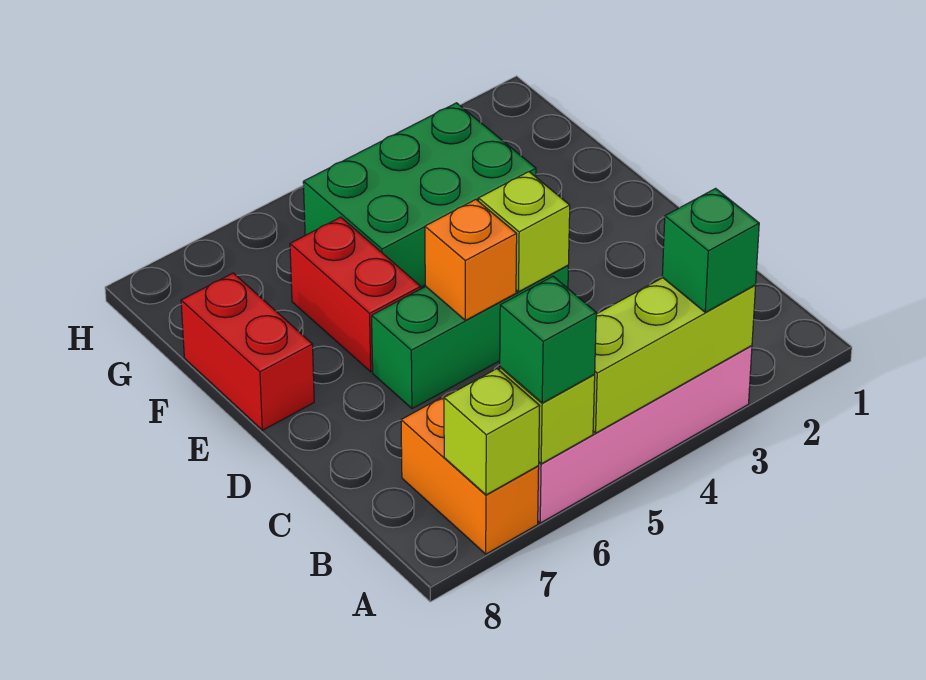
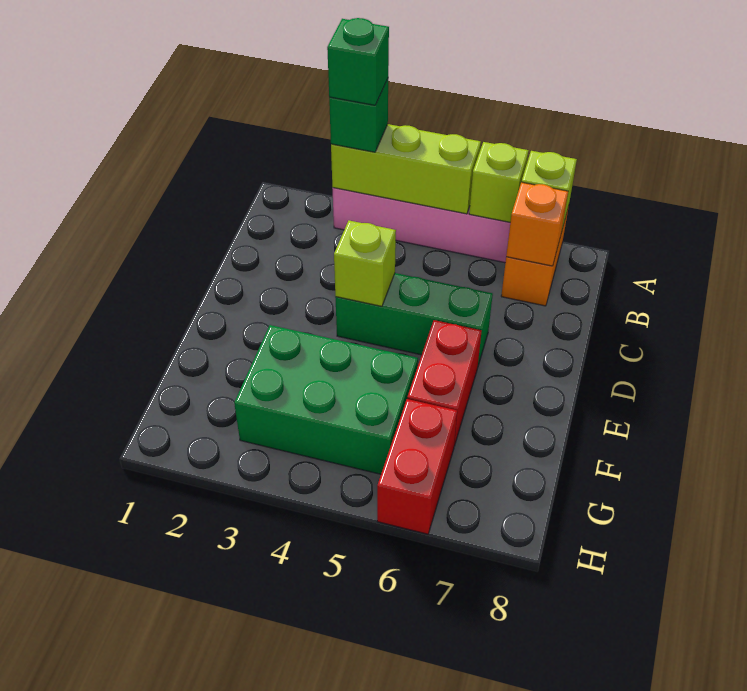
green 1x1 brick [500,276,596,403] -> green 1x1 brick moved to [327,18,389,105]
orange 1x1 brick [425,200,517,320] -> orange 1x1 brick moved to [506,182,568,266]
red 1x2 brick [181,273,314,430] -> red 1x2 brick moved to [377,399,457,534]

